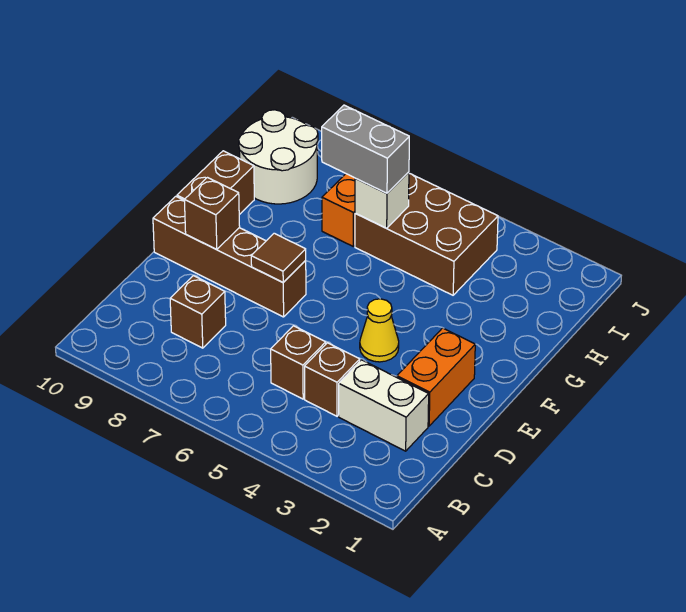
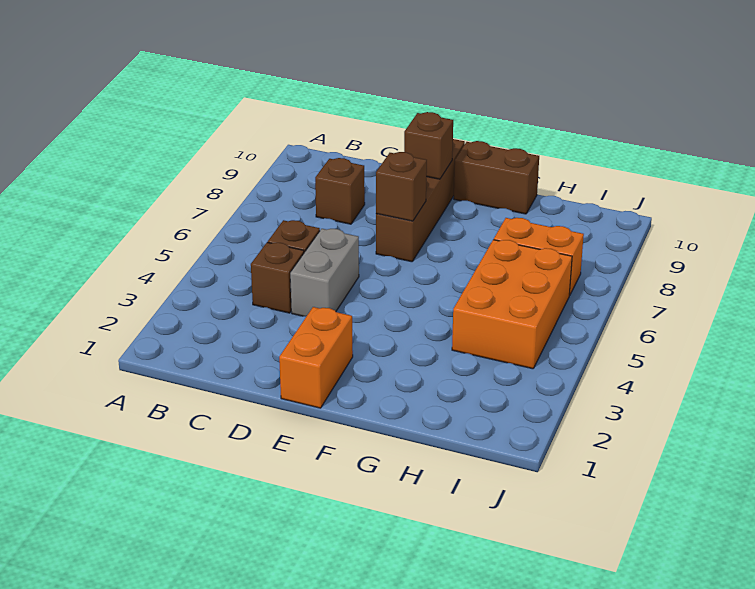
white 1x2 brick [339,360,429,451] -> none
orange 1x2 brick [397,328,475,426] -> orange 1x2 brick turned to [279,307,353,408]
yellow 1x1 cone [360,299,399,362] -> none
brown 1x1 tile [251,233,306,282] -> brown 1x1 brick [376,152,427,221]
brown 2x3 brick [355,174,498,295] -> orange 2x3 brick [452,240,572,369]
white 1x1 brick [355,172,409,228] -> none
grey 1x2 brick [322,105,409,193] -> grey 1x2 brick moved to [290,229,359,316]
white 2x2 round brick [239,110,318,204] -> none

